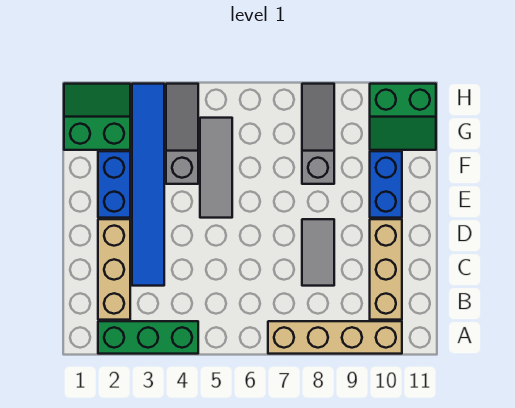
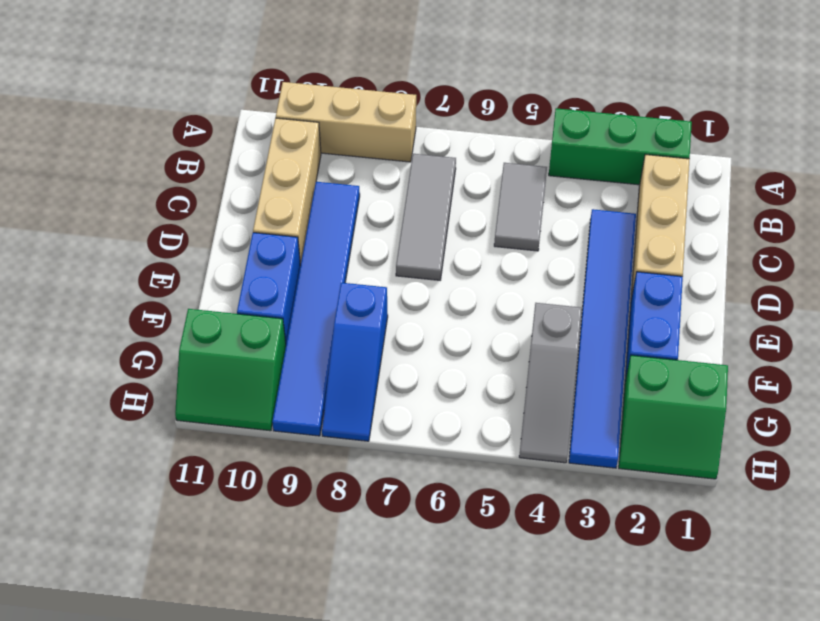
tan 1x4 brick [268,321,402,354] -> tan 1x3 brick [276,82,416,162]
grey 1x2 tile [302,219,334,286] -> grey 1x2 tile moved to [494,163,547,251]
none -> blue 1x6 tile [272,182,360,436]
grey 1x3 tile [200,118,232,218] -> grey 1x3 tile moved to [396,154,456,280]
grey 1x3 slope [302,84,334,184] -> blue 1x3 slope [322,283,388,441]
green 2x2 slope [370,84,436,150] -> green 2x2 slope turned to [175,309,286,431]

